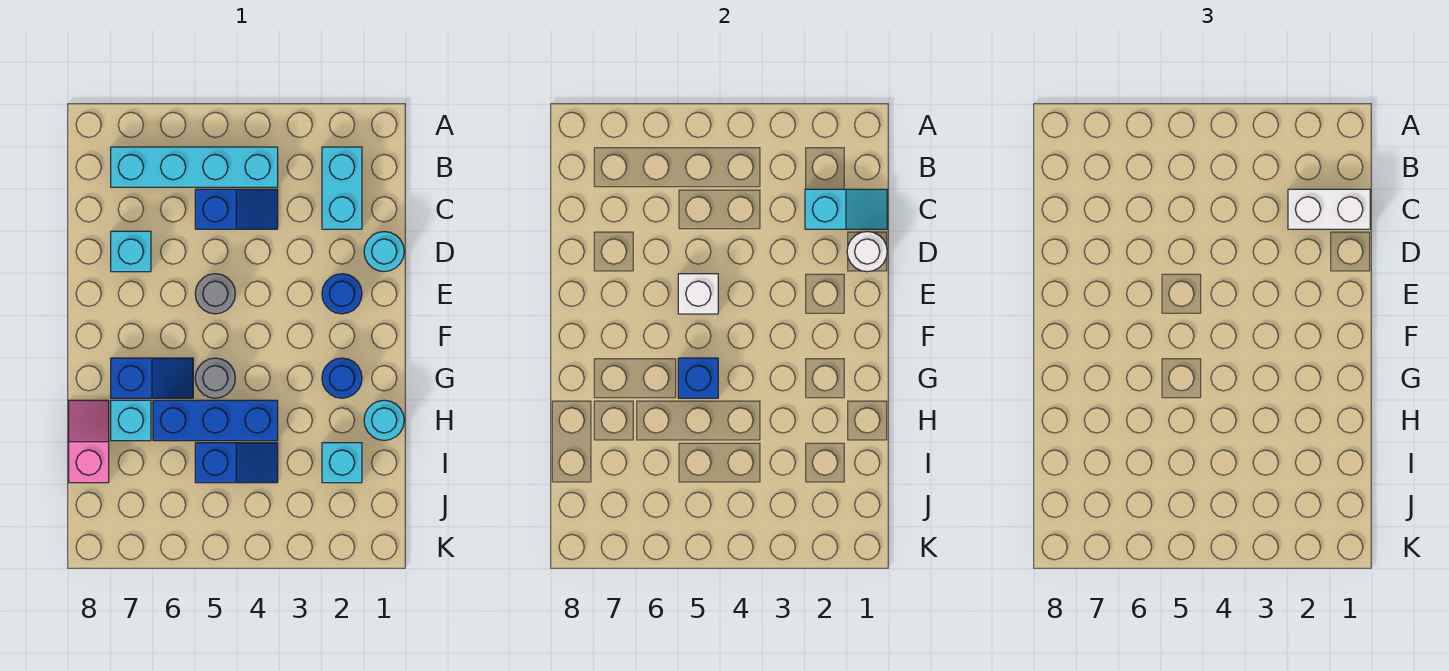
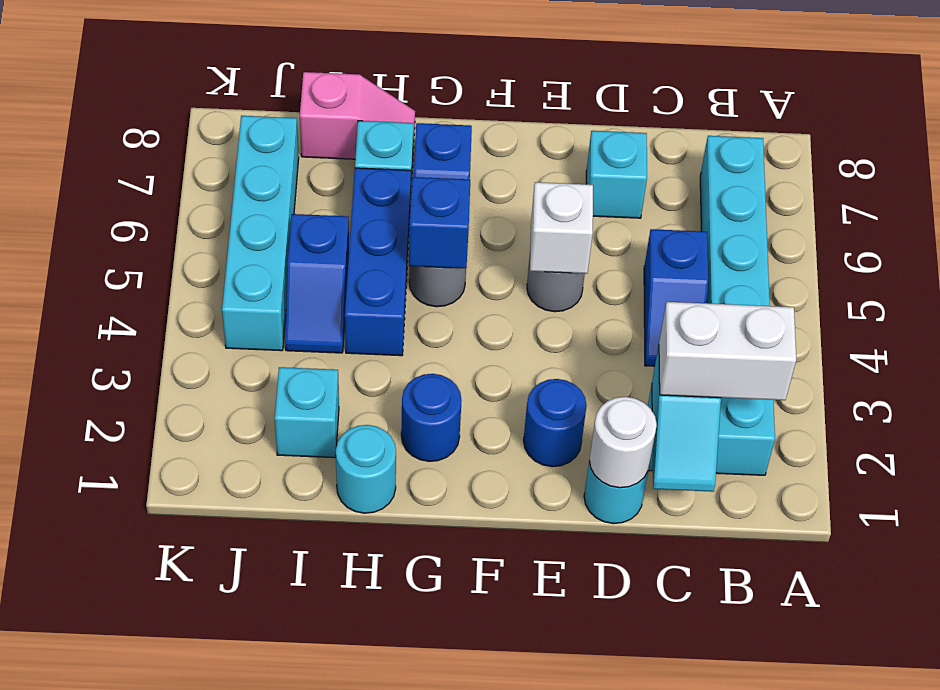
white 1x2 brick [1288,189,1370,229] -> white 1x2 brick turned to [659,302,796,400]
none -> cyan 1x4 brick [222,116,299,351]

